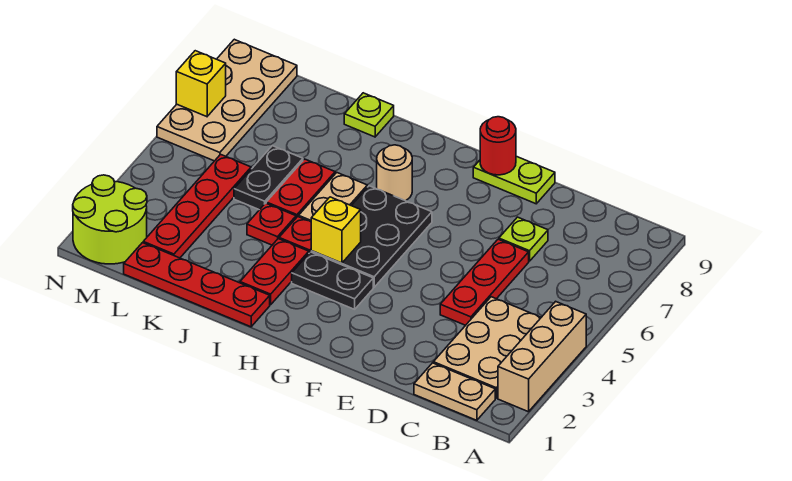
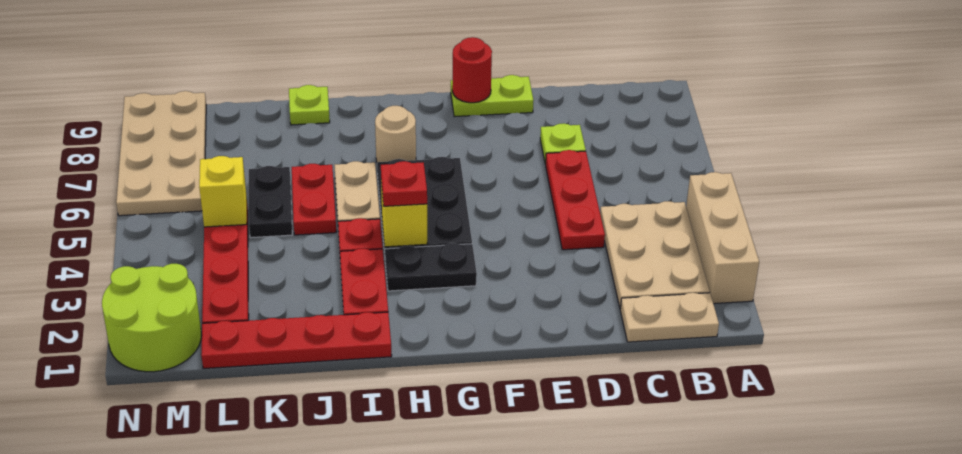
red 1x1 plate [247,203,296,245] -> red 1x1 plate moved to [381,161,427,206]
yellow 1x1 brick [176,51,226,117] -> yellow 1x1 brick moved to [199,156,247,227]

